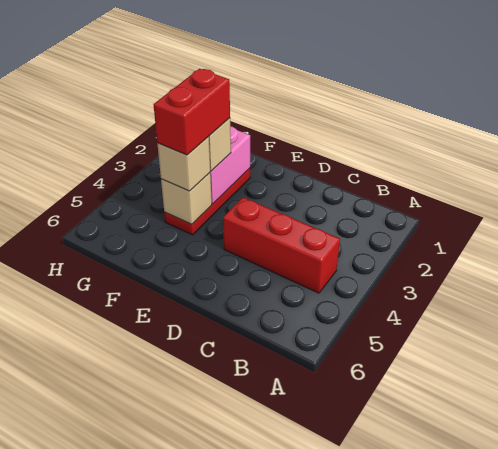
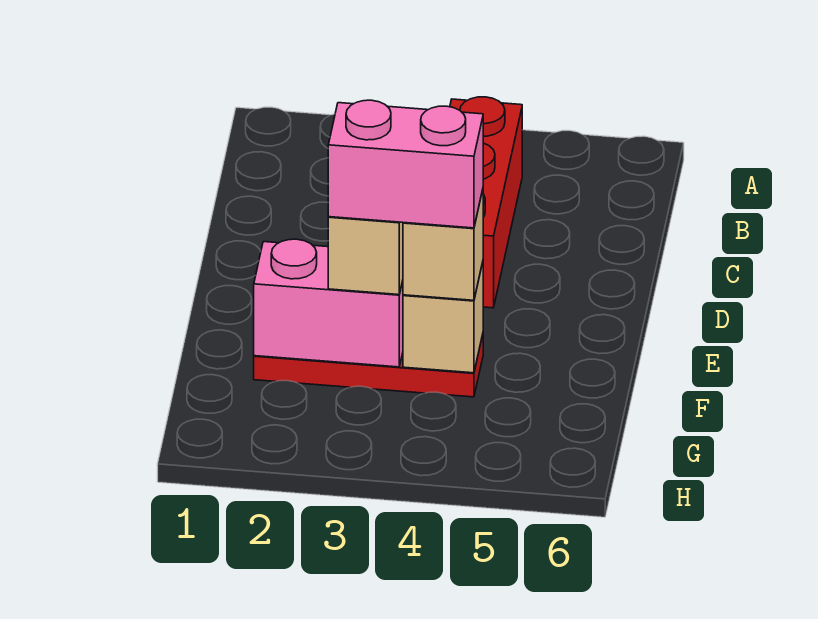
red 1x2 brick [154,69,230,155] -> pink 1x2 brick [328,100,483,228]

